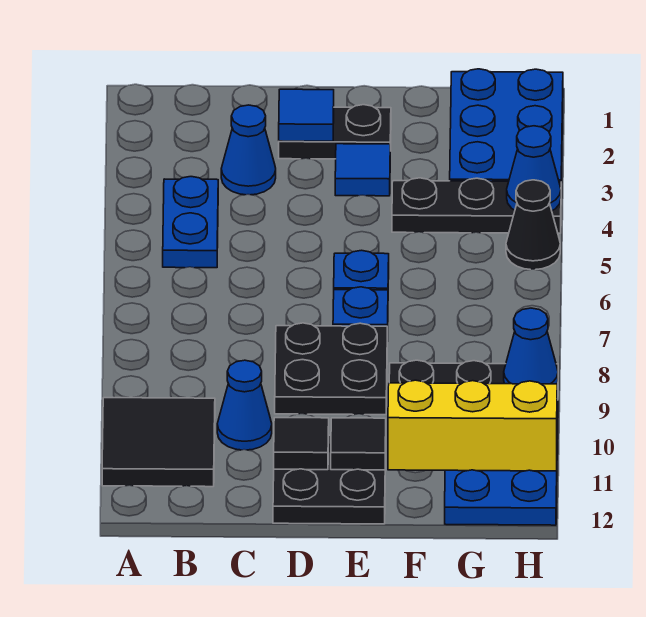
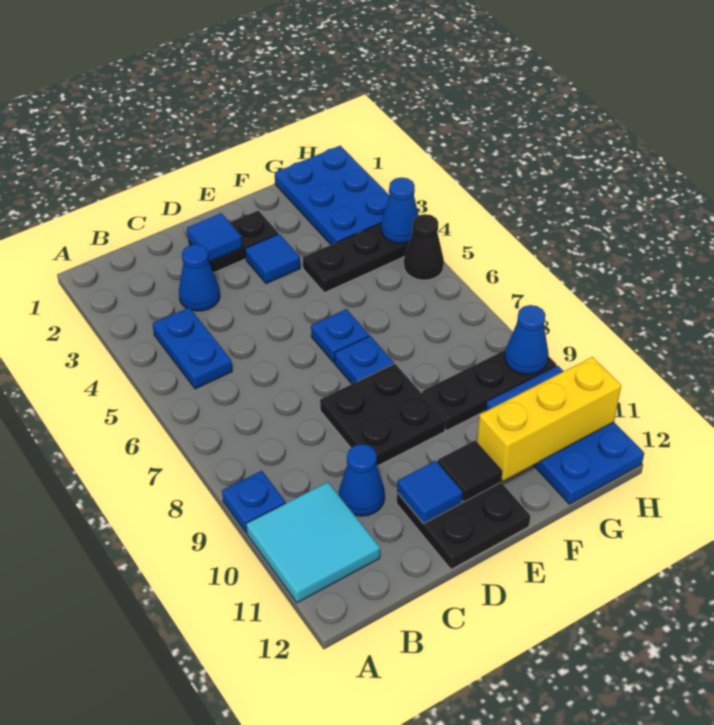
none -> blue 1x1 plate [222,471,285,533]
black 2x2 tile [102,398,215,487] -> cyan 2x2 tile [246,482,380,603]
black 1x1 tile [274,418,329,470] -> blue 1x1 tile [397,461,463,523]

